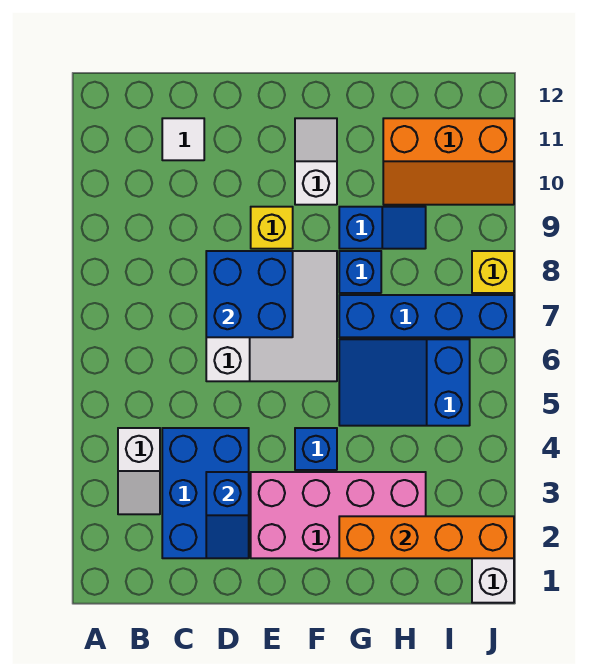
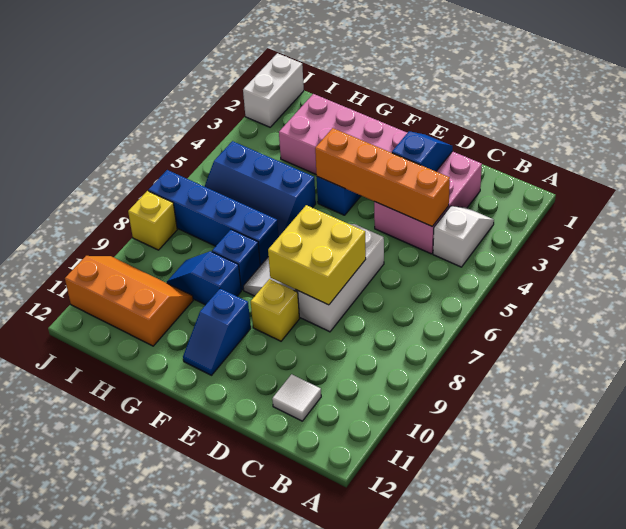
blue 2x3 brick [162,428,249,558] -> pink 2x3 brick [374,151,482,254]
blue 2x2 brick [206,251,293,337] -> yellow 2x2 brick [268,205,366,305]
white 1x2 slope [295,118,337,205] -> blue 1x2 slope [183,289,251,375]
orange 1x4 brick [339,516,514,558] -> orange 1x4 brick moved to [315,128,450,226]
blue 2x3 slope [339,339,470,426] -> blue 2x3 slope turned to [204,141,316,236]

